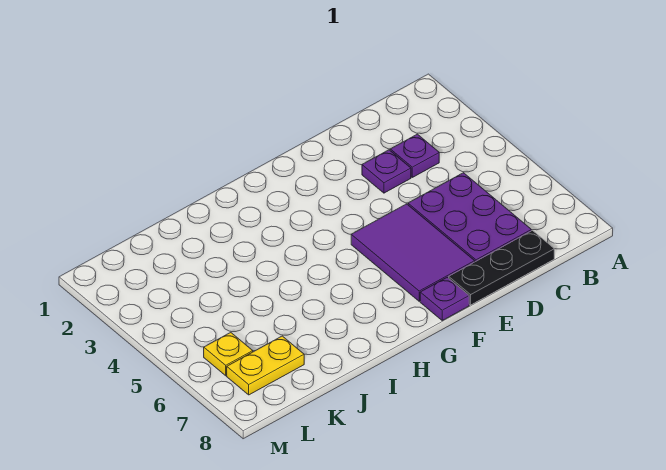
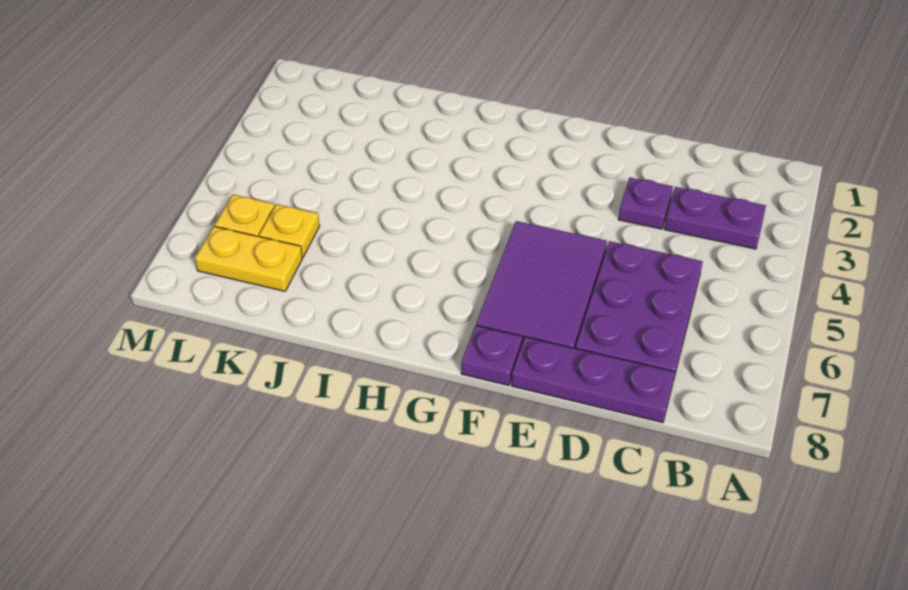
purple 1x1 plate [390,134,439,177] -> purple 1x2 plate [665,187,766,249]
black 1x3 plate [449,231,554,305] -> purple 1x3 plate [511,337,675,422]
none -> yellow 1x1 plate [259,204,319,257]

